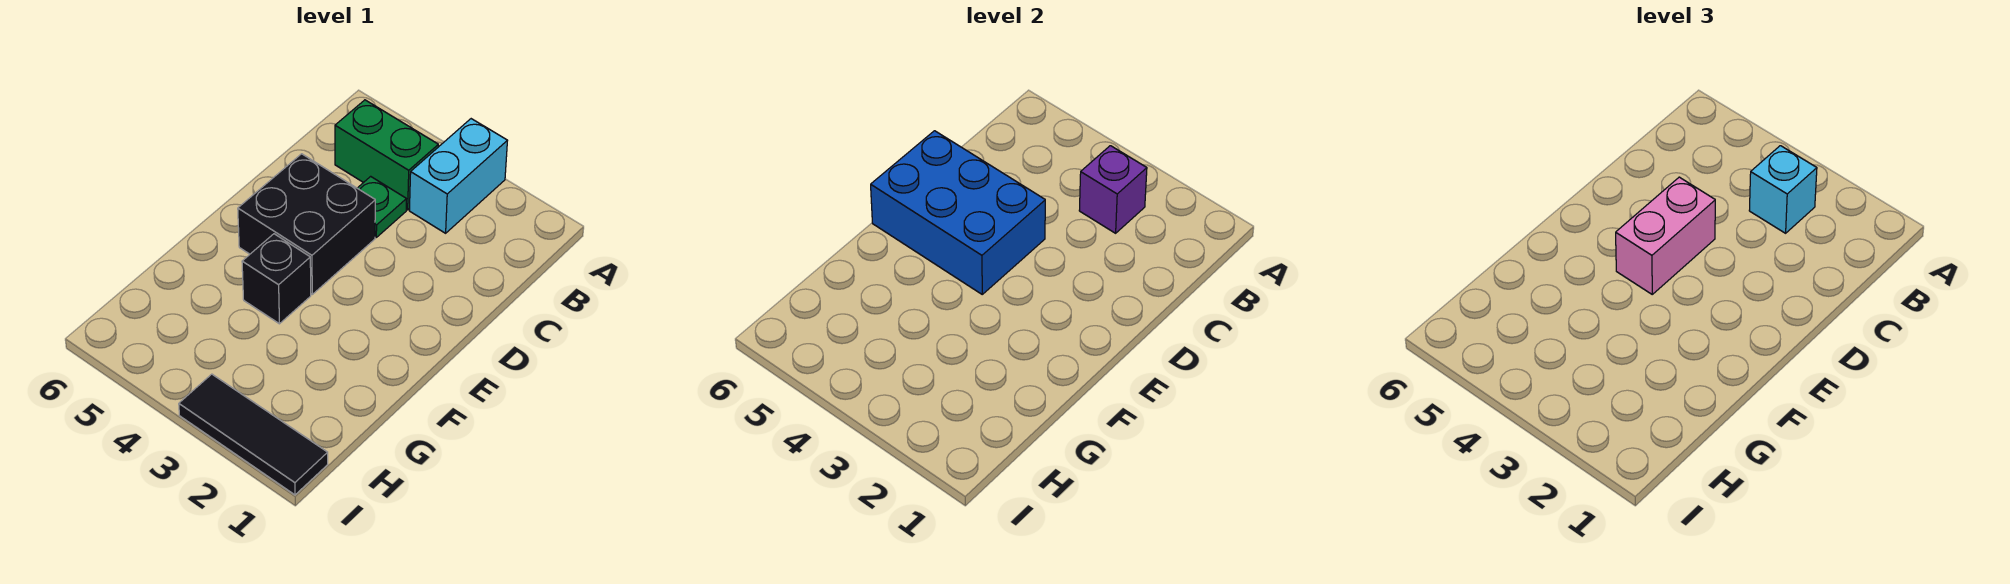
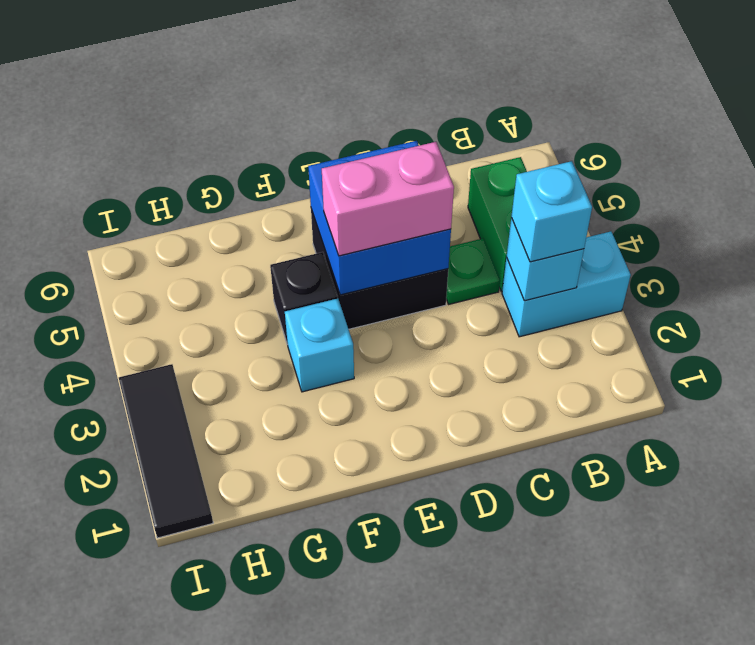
purple 1x1 brick [1079,146,1147,233] -> cyan 1x1 brick [507,218,584,301]
blue 2x3 brick [871,131,1045,294] -> blue 2x2 brick [308,141,451,295]
none -> cyan 1x1 brick [285,299,354,392]

